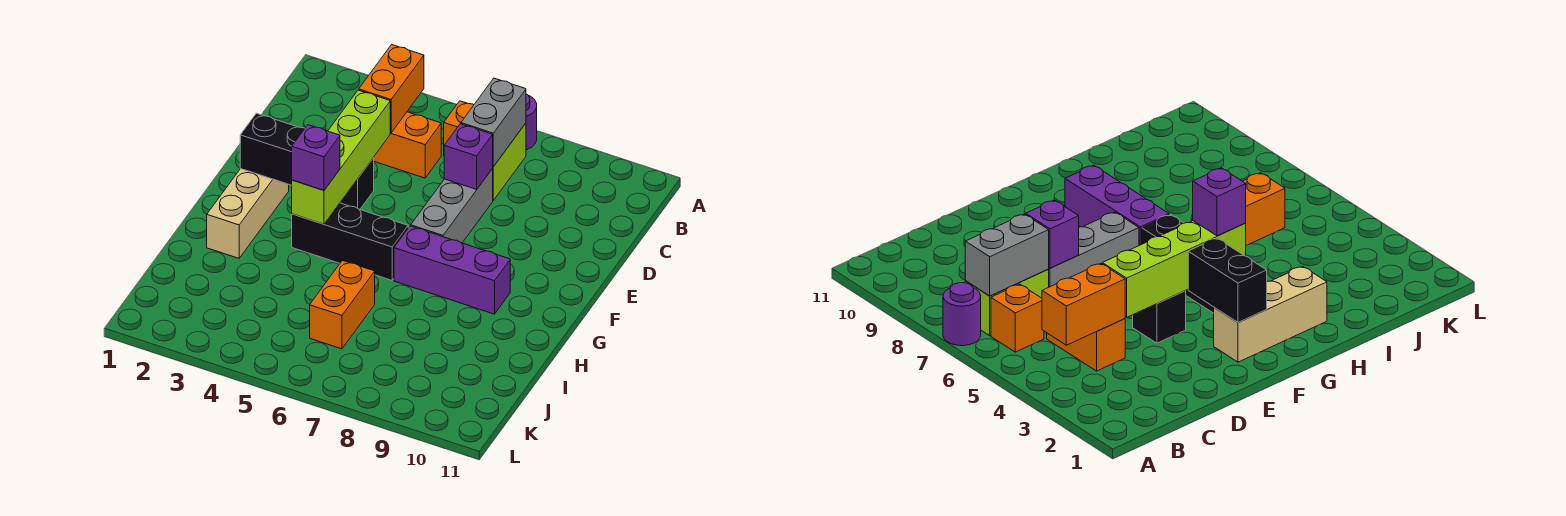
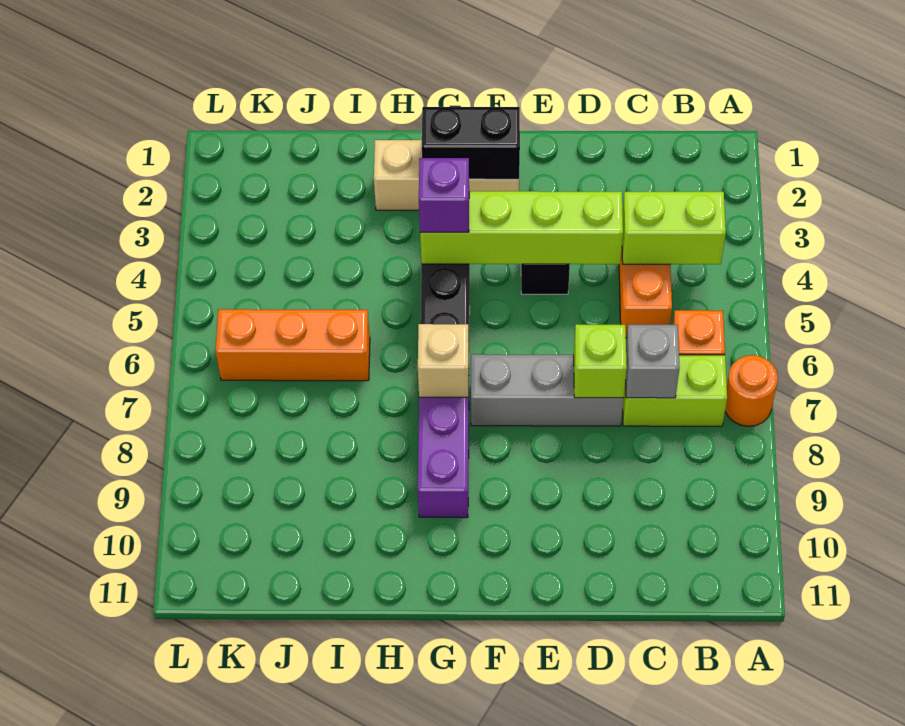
purple 1x1 round brick [526,94,537,150] -> orange 1x1 round brick [725,355,778,426]
orange 1x2 brick [359,45,424,133] -> lime 1x2 brick [622,192,726,264]
grey 1x2 brick [461,78,526,167] -> grey 1x1 brick [626,325,680,398]
purple 1x1 brick [444,124,493,189] -> lime 1x1 brick [574,324,627,398]
black 1x2 brick [240,113,305,185] -> black 1x2 brick turned to [422,107,520,179]
none -> tan 1x1 brick [418,324,469,397]
orange 1x2 brick [310,260,375,349] -> orange 1x3 brick [216,309,370,381]

